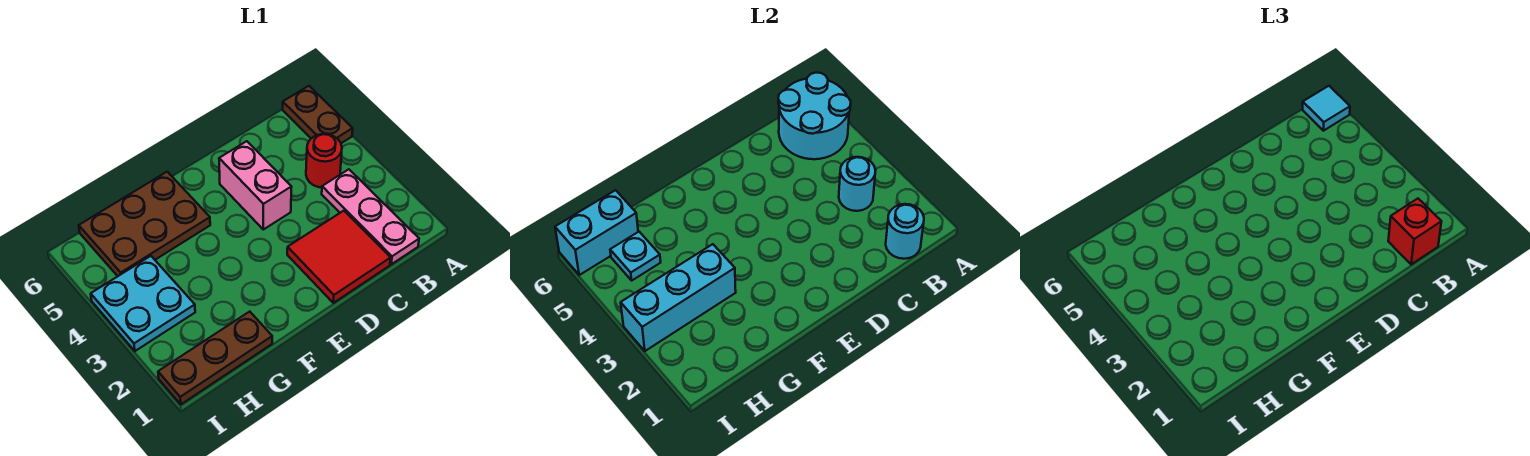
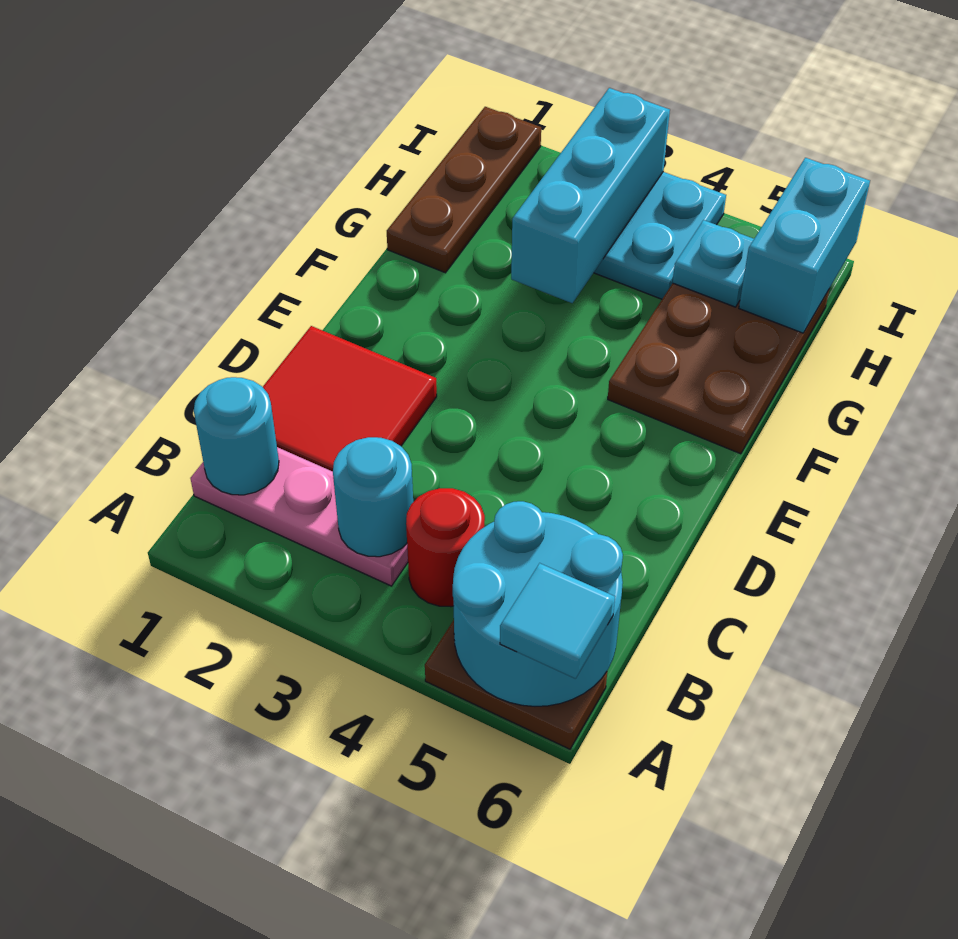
red 1x1 brick [1388,199,1441,264] -> none
pink 1x2 brick [219,141,291,229] -> none

